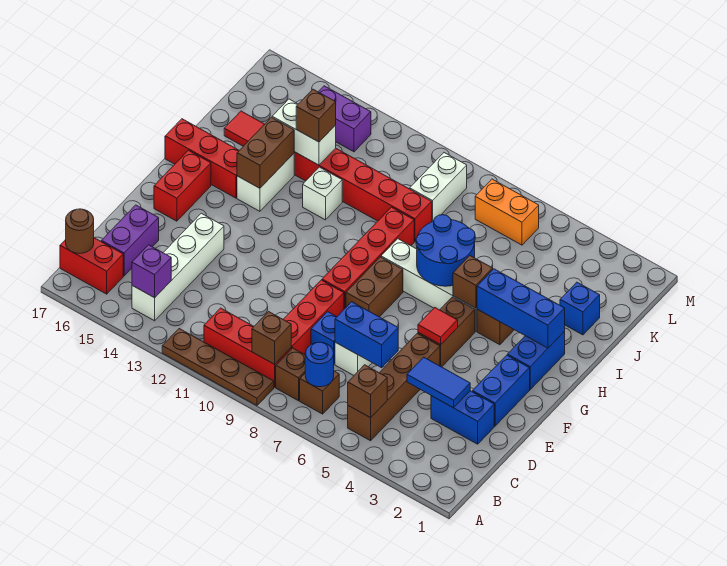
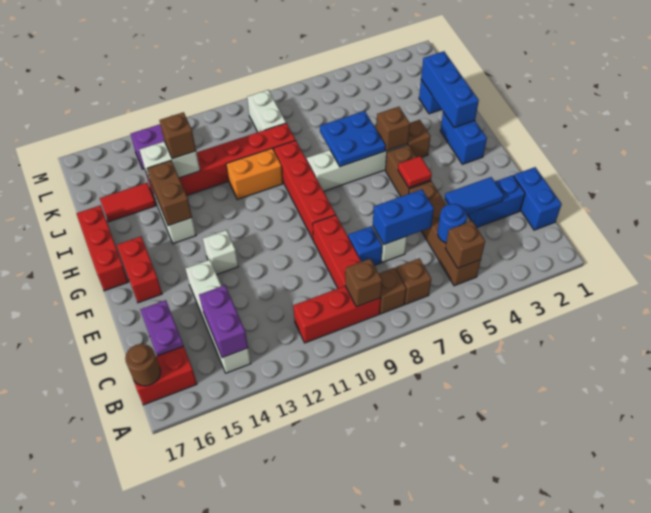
brown 1x4 plate [162,329,274,405] -> none
blue 1x1 round brick [305,342,334,387] -> blue 1x1 round brick moved to [438,204,467,243]
purple 1x1 brick [132,245,171,298] -> purple 1x2 brick [199,285,248,358]
blue 1x2 brick [472,355,530,426] -> blue 1x2 brick moved to [514,167,562,230]
brown 1x2 brick [346,257,403,317] -> none
blue 1x3 brick [477,269,565,348] -> blue 1x3 brick turned to [421,51,479,128]
blue 2x2 round brick [416,215,475,286] -> blue 2x2 plate [320,111,386,167]
red 1x3 brick [165,119,239,198] -> red 1x3 brick turned to [76,205,128,291]
white 1x1 brick [303,167,342,220] -> white 1x1 brick moved to [203,230,238,274]
orange 1x2 brick [475,179,539,245] -> orange 1x2 brick moved to [226,148,283,200]

